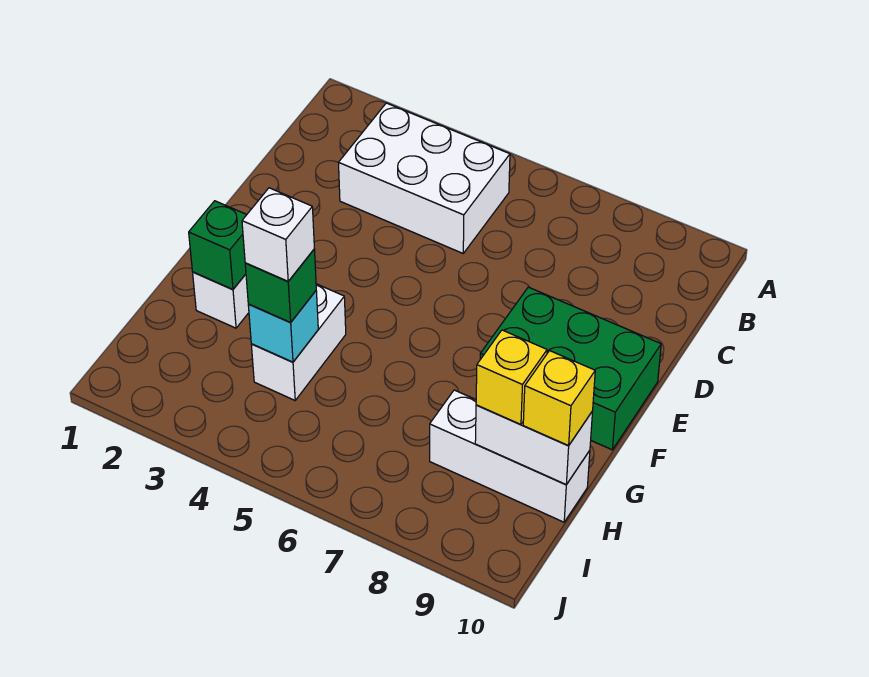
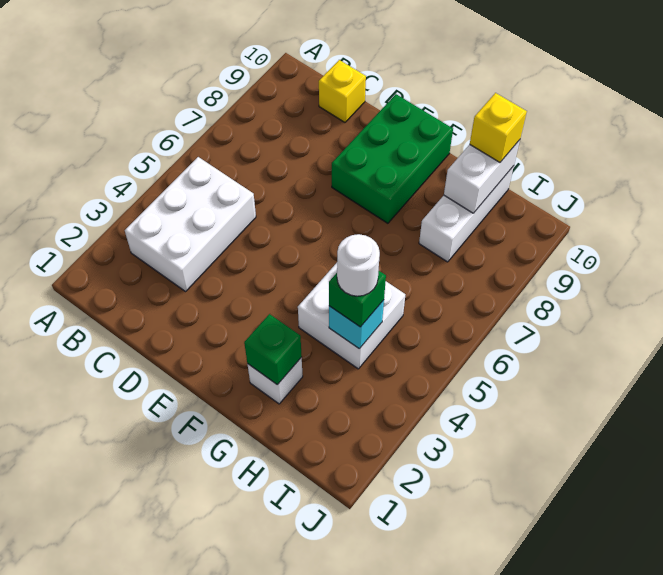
white 1x2 brick [251,284,346,400] -> white 2x2 brick [298,263,405,369]
white 1x1 brick [242,188,314,281] -> white 1x1 round brick [337,234,380,296]
yellow 1x1 brick [476,330,547,424] -> yellow 1x1 brick moved to [319,60,366,122]

